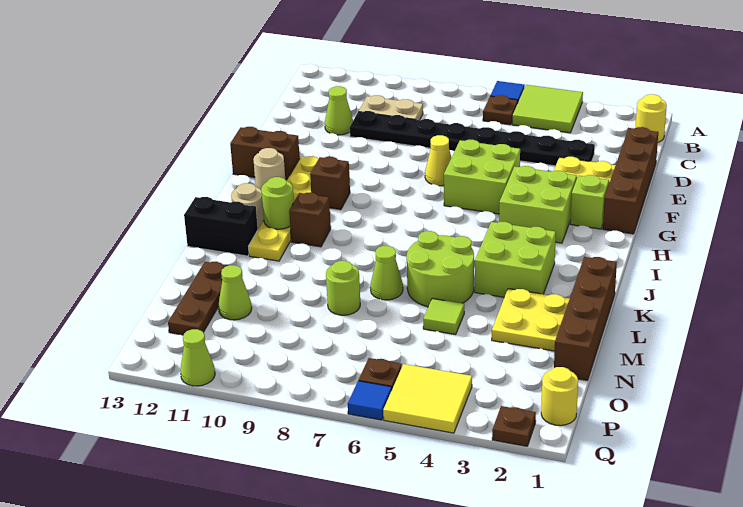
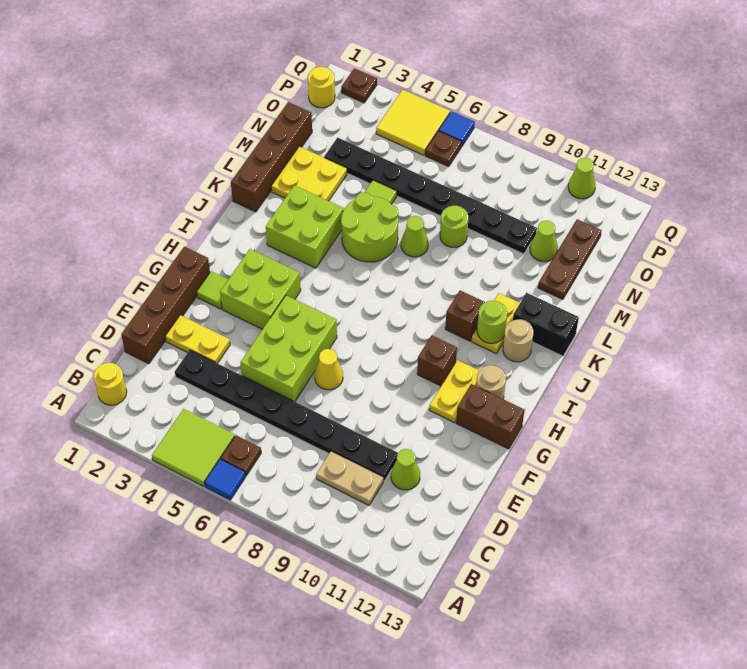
lime 2x2 brick [444,140,520,214] -> lime 2x3 brick [240,295,337,402]
lime 1x1 brick [570,175,609,229] -> lime 1x1 tile [197,271,228,309]
none -> black 1x8 plate [324,138,537,254]

